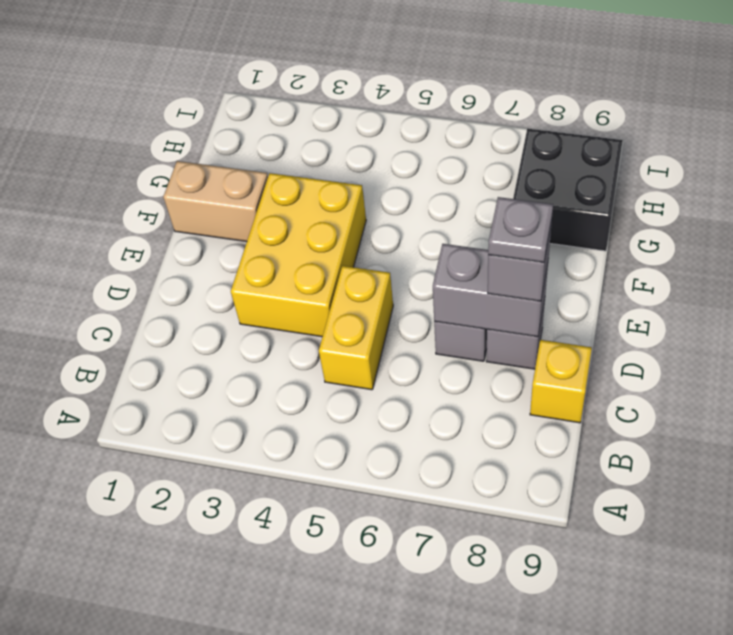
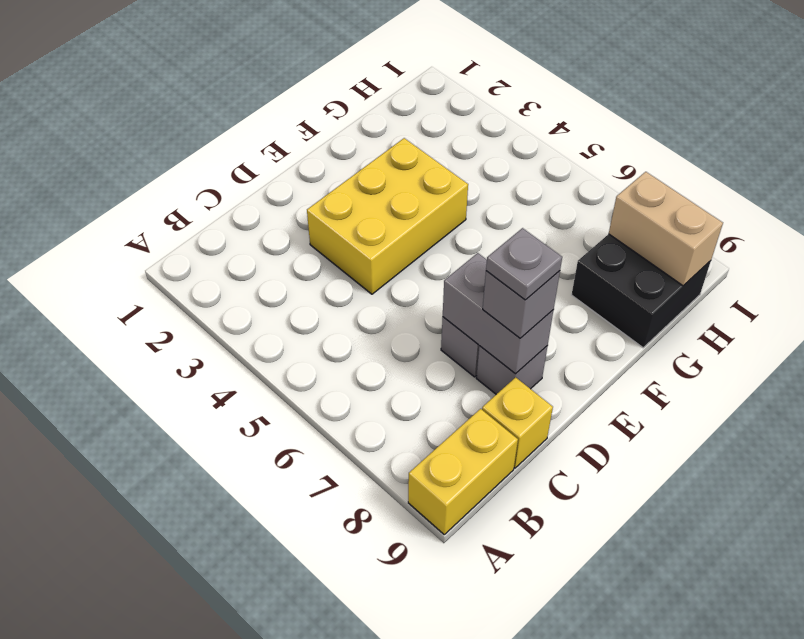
yellow 1x2 brick [319,266,393,390] -> yellow 1x2 brick moved to [408,409,518,534]
tan 1x2 brick [163,161,268,242] -> tan 1x2 brick moved to [609,172,723,286]

